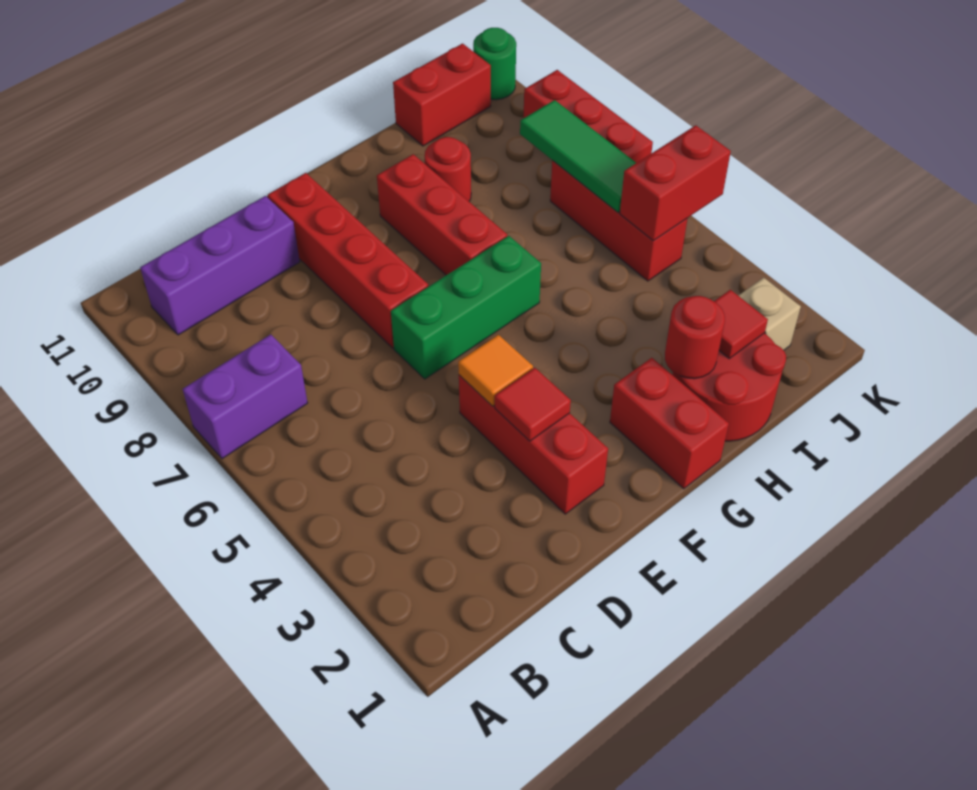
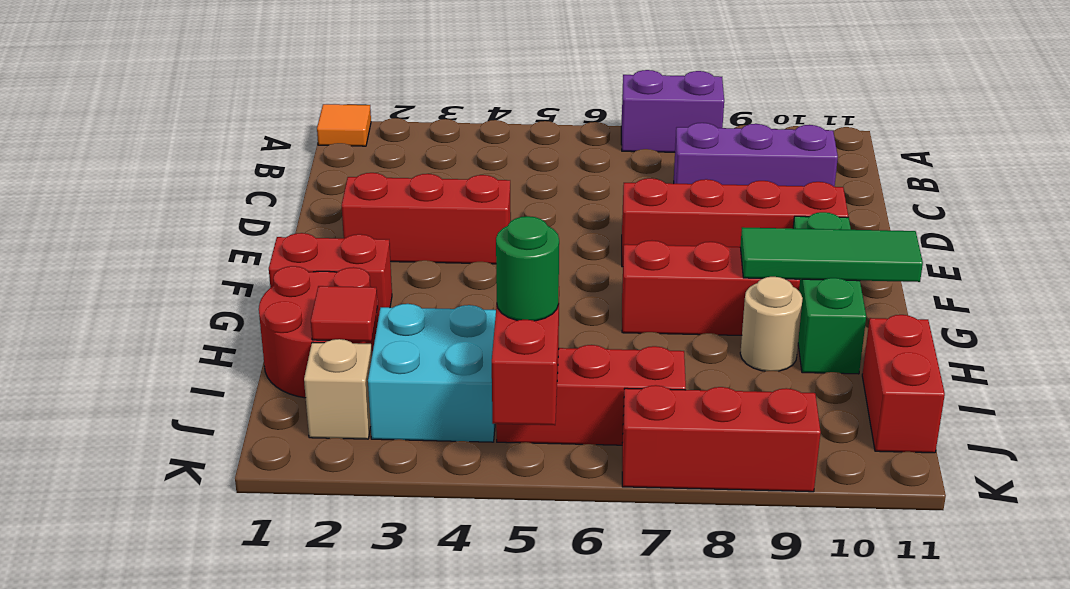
purple 1x2 brick [183,334,308,459] -> purple 1x2 brick turned to [621,70,724,152]
purple 1x3 brick [140,196,300,335] -> purple 1x3 brick turned to [674,123,838,187]
red 1x1 tile [495,368,571,441] -> none
orange 1x1 tile [458,335,533,406] -> orange 1x1 tile moved to [317,104,371,146]
green 1x3 brick [391,236,541,379] -> green 1x3 brick moved to [793,212,866,374]
red 1x1 round brick [665,296,725,379] -> none
red 1x1 round brick [425,137,471,201] -> tan 1x1 round brick [740,277,803,371]
none -> cyan 2x2 brick [368,304,496,442]
green 1x3 tile [520,100,636,212] -> green 1x3 tile moved to [740,227,923,282]
green 1x1 round brick [473,28,516,100] -> green 1x1 round brick moved to [496,216,559,321]

